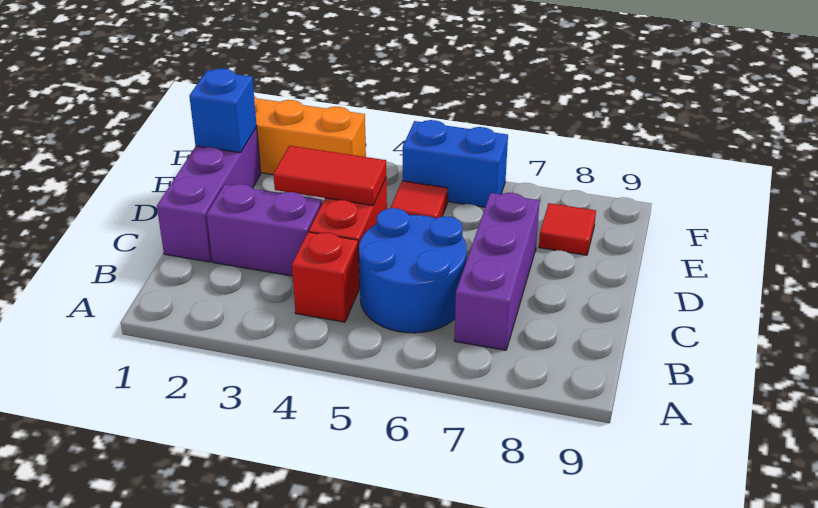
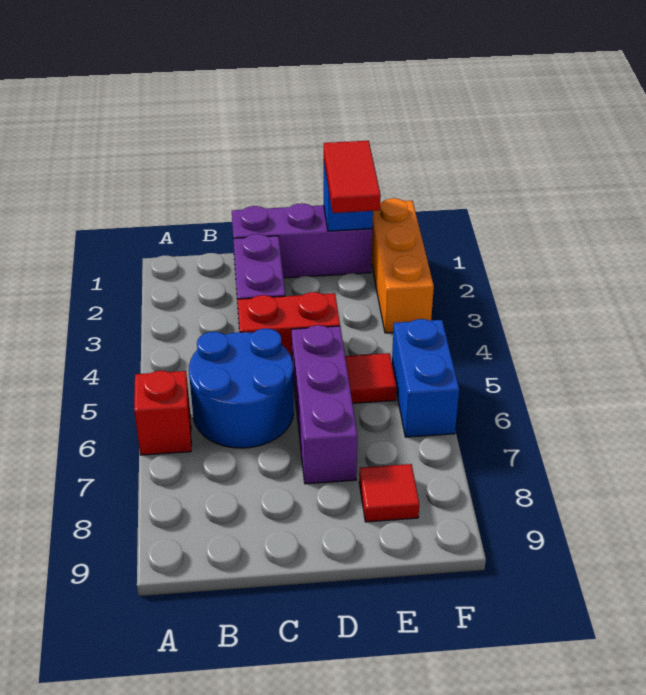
red 1x1 brick [292,232,359,322] -> red 1x1 brick moved to [134,371,191,455]
purple 1x3 brick [454,193,540,350] -> purple 1x3 brick turned to [291,325,357,484]
red 1x2 tile [273,146,386,205] -> red 1x2 tile moved to [324,141,381,213]

